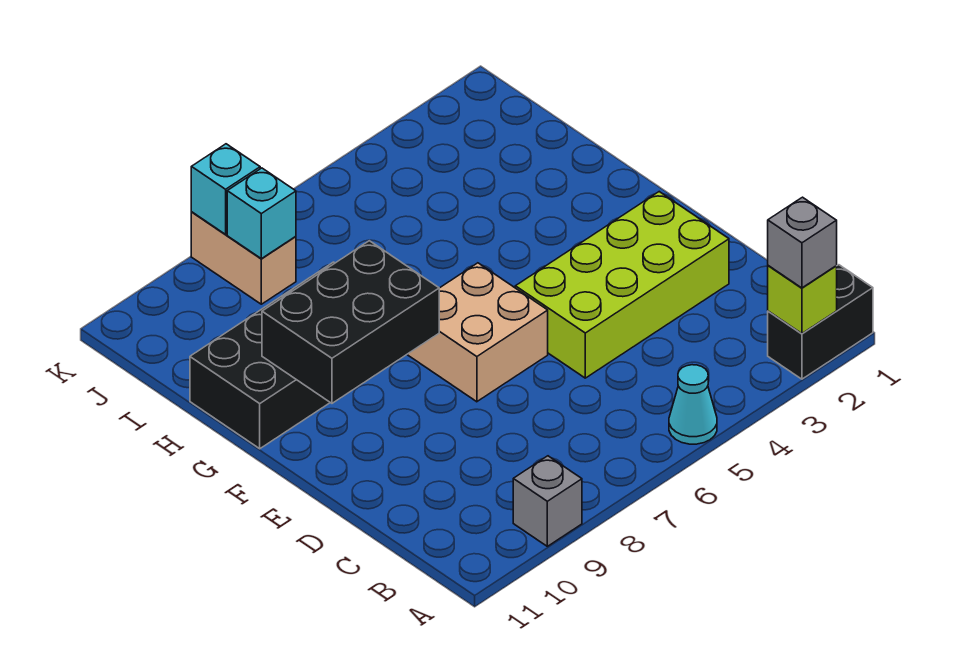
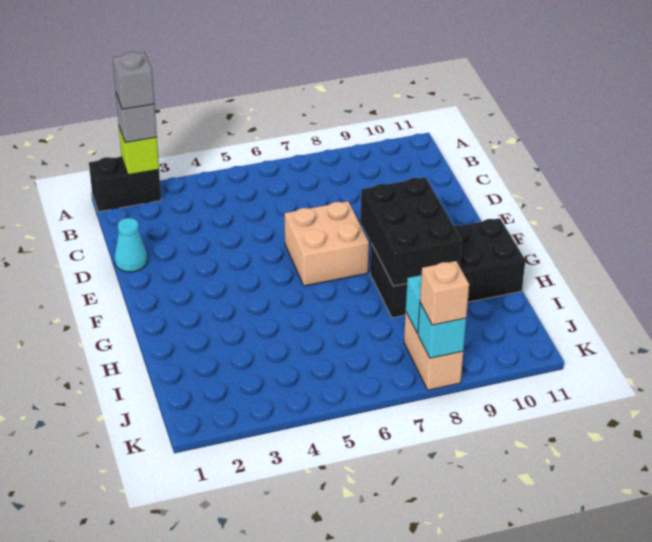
cyan 1x1 cone [669,365,717,444] -> cyan 1x1 cone moved to [115,218,147,272]
grey 1x1 brick [513,456,582,546] -> grey 1x1 brick moved to [113,52,154,109]
lime 2x4 brick [515,192,729,378] -> none
black 2x3 brick [262,241,439,403] -> black 2x3 brick turned to [360,177,462,286]
none -> tan 1x1 brick [420,261,469,325]

